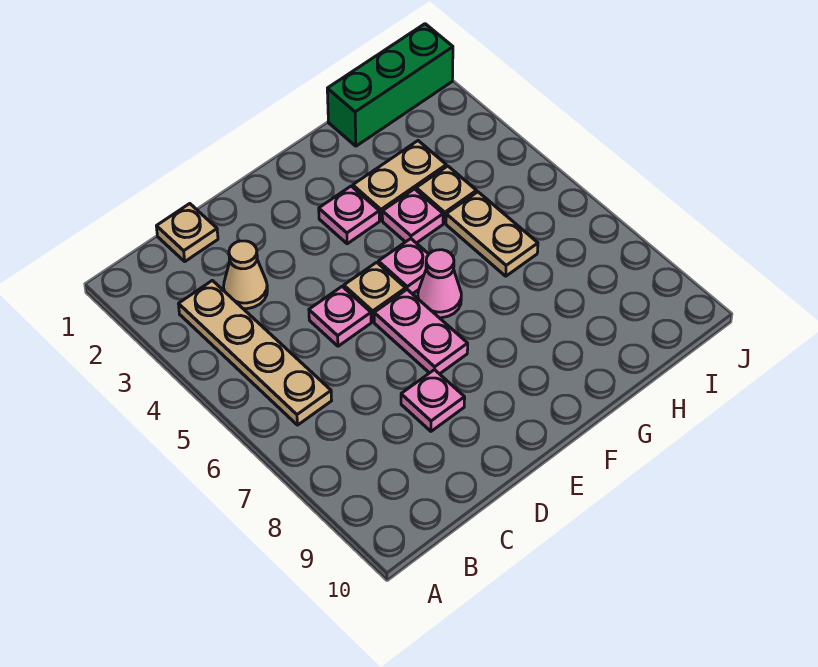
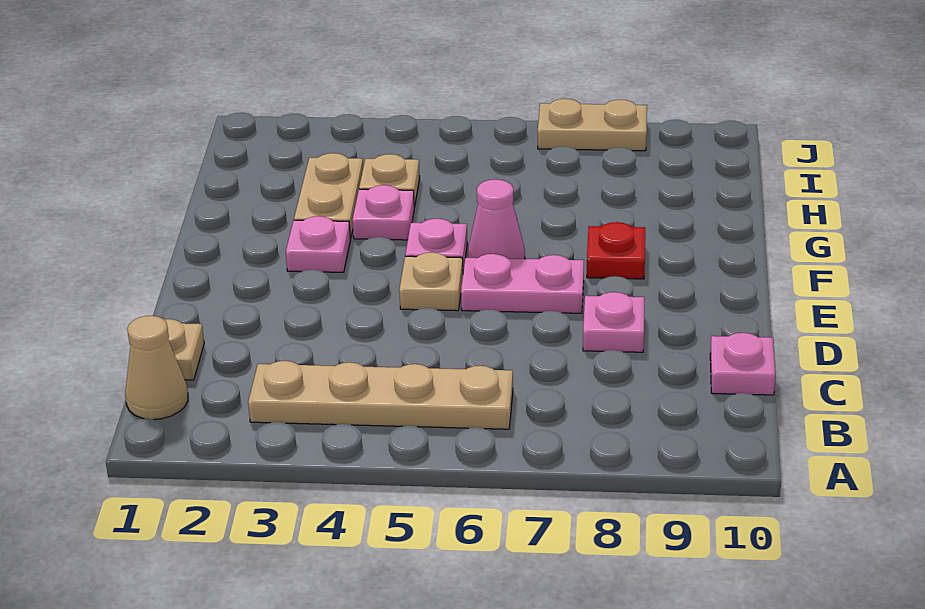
tan 1x1 cone [224,241,267,309] -> tan 1x1 cone moved to [125,316,188,419]
pink 1x1 plate [309,287,371,346] -> pink 1x1 plate moved to [710,333,775,395]
none -> red 1x1 plate [587,222,645,279]
green 1x3 brick [327,24,453,146] -> none
tan 1x2 plate [446,192,538,276] -> tan 1x2 plate moved to [538,99,647,151]

